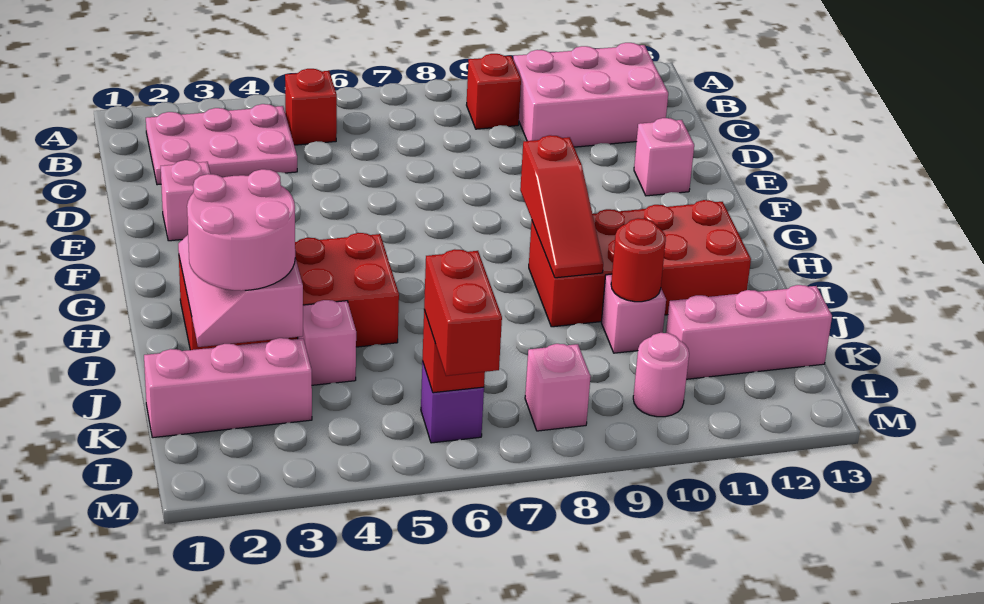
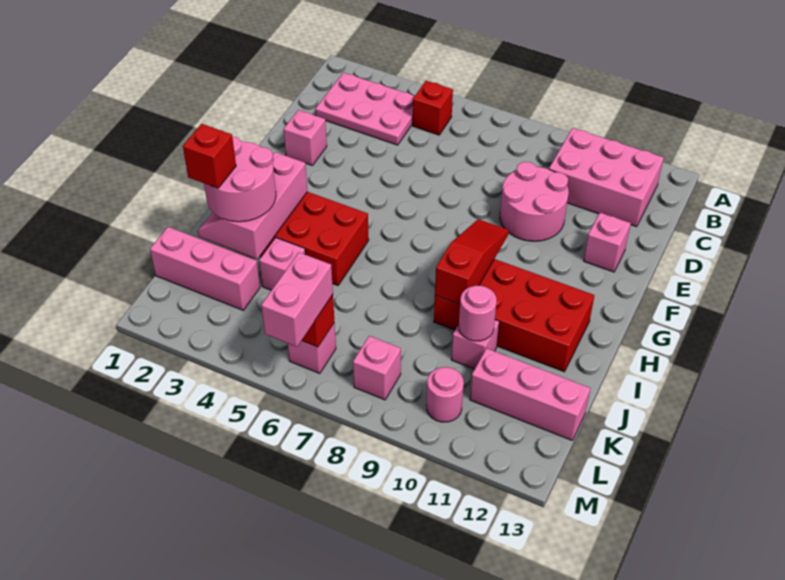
red 1x1 brick [467,54,521,129] -> red 1x1 brick moved to [183,124,236,188]
none -> pink 2x2 round brick [500,162,569,241]
red 1x3 slope [520,135,603,278] -> red 1x3 slope turned to [435,219,509,305]
red 1x1 round brick [611,218,666,302] -> pink 1x1 round brick [459,286,497,341]
purple 1x1 brick [421,361,484,443] -> pink 1x1 brick [288,323,336,374]
red 1x2 brick [424,249,502,376] -> pink 1x2 brick [261,252,333,347]

